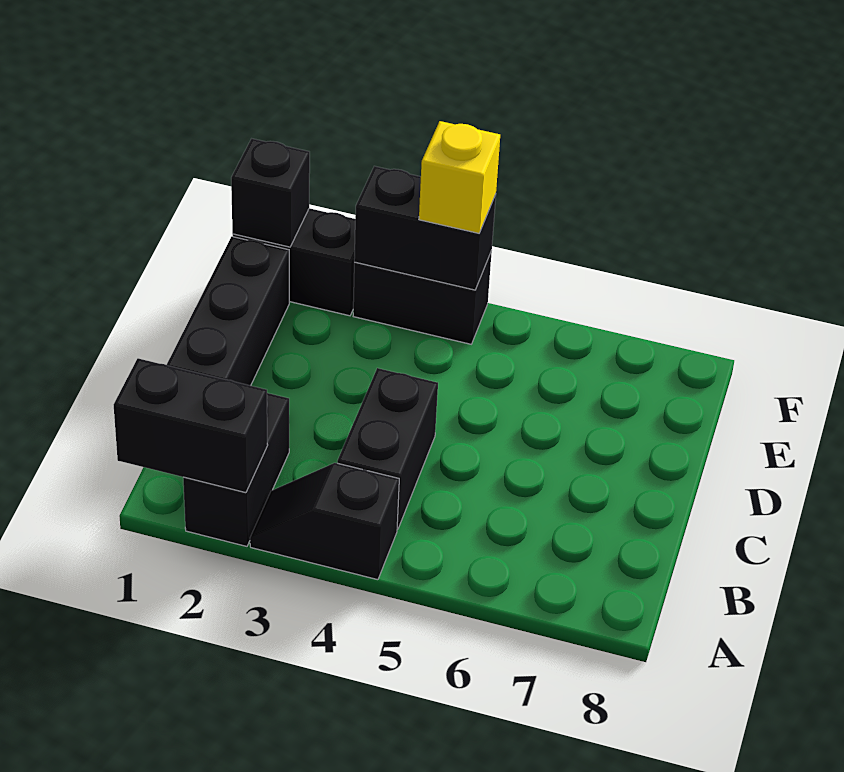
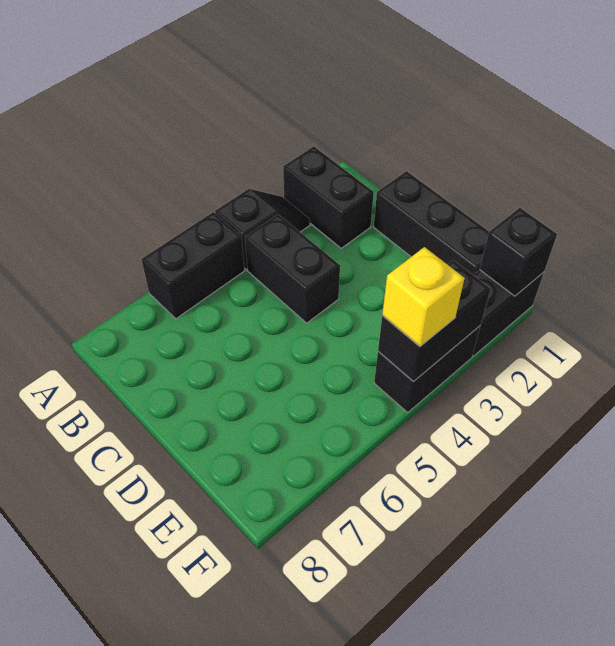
black 1x2 brick [114,358,268,493] -> black 1x2 brick moved to [141,212,245,319]

